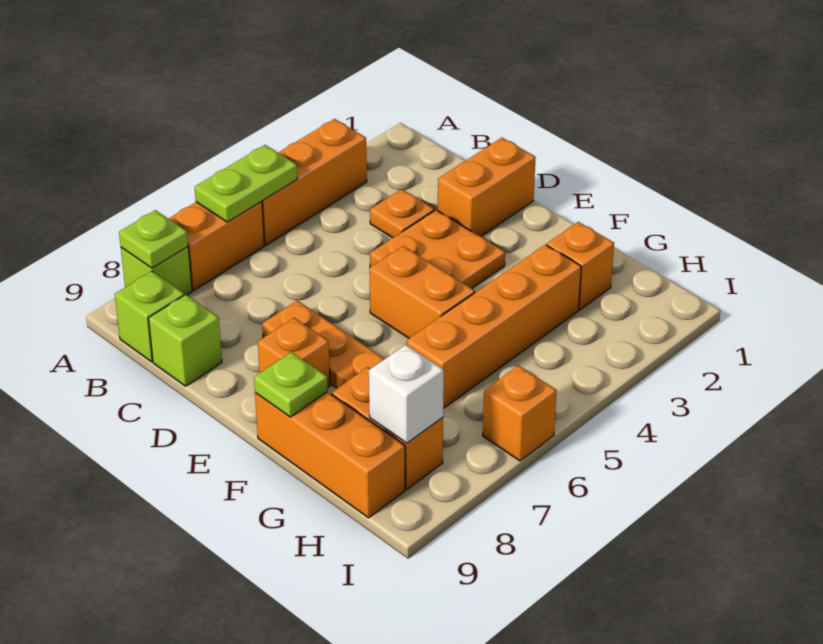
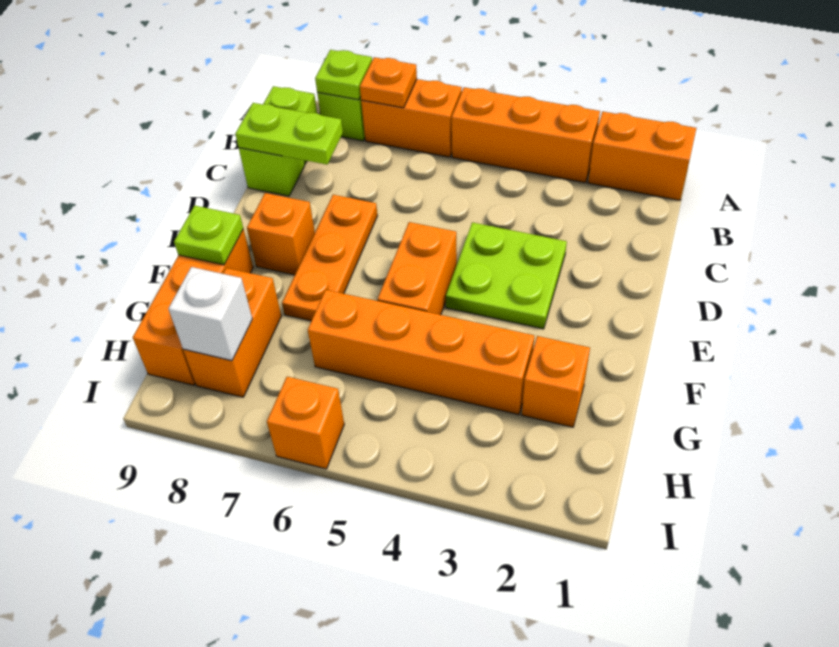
lime 1x2 plate [195,145,297,222] -> lime 1x2 plate moved to [235,103,343,165]
orange 1x1 plate [370,189,434,238] -> orange 1x1 plate moved to [360,57,417,108]
orange 1x2 brick [438,138,536,236] -> orange 1x2 brick moved to [588,112,696,200]
orange 2x2 plate [370,210,505,288] -> lime 2x2 plate [446,222,567,329]

